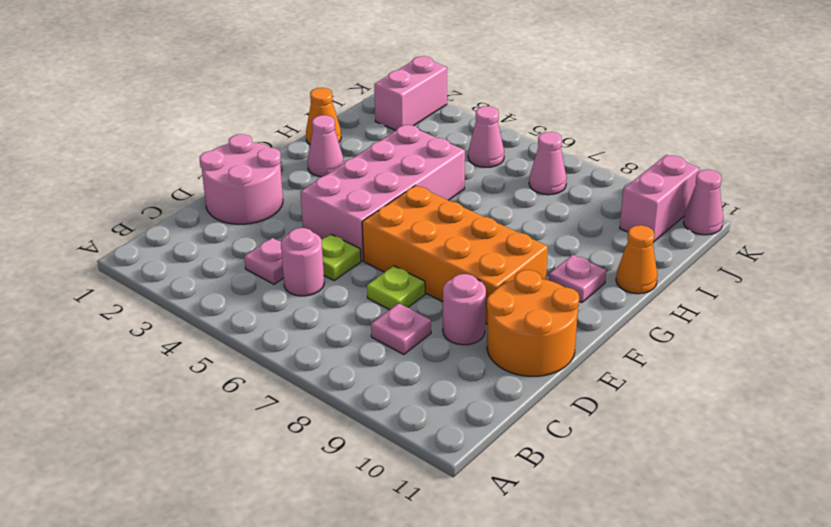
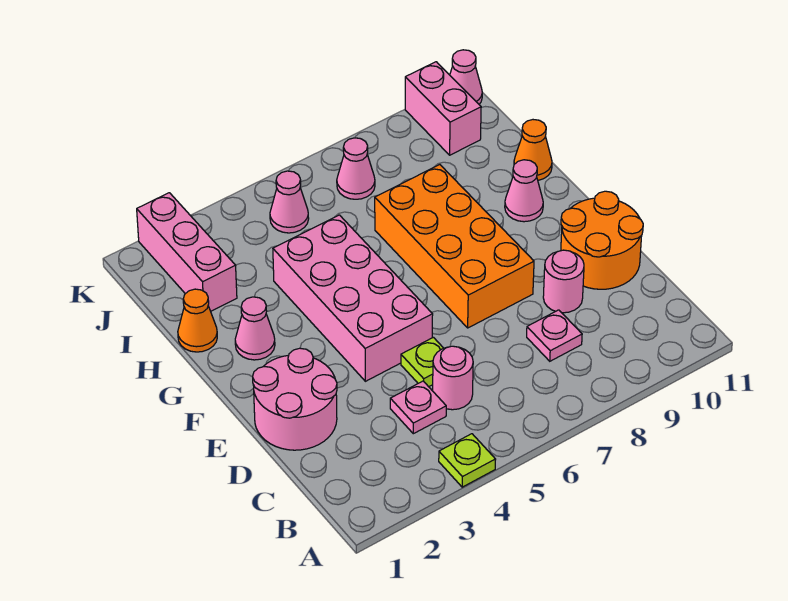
lime 1x1 plate [367,266,425,310] -> lime 1x1 plate moved to [439,434,496,487]
orange 2x4 brick [362,185,548,324] -> orange 2x4 brick turned to [375,165,534,328]
pink 1x1 plate [549,255,606,302] -> pink 1x1 cone [505,160,543,222]
pink 1x2 brick [374,56,447,130] -> pink 1x3 brick [137,193,237,311]

